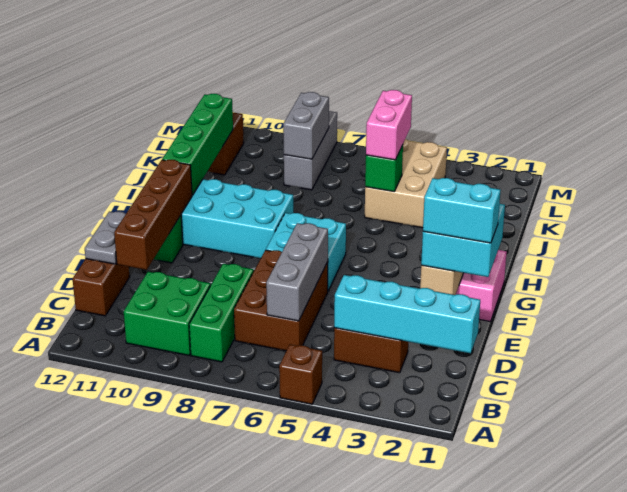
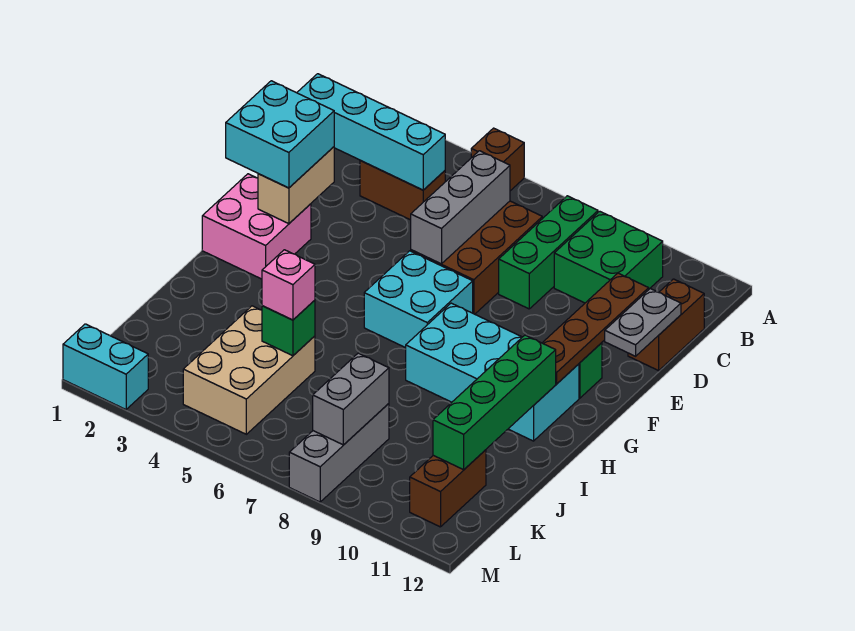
brown 1x4 brick [114,160,192,270] -> brown 1x4 plate [543,273,649,384]
cyan 1x2 brick [423,178,500,243] -> cyan 1x2 brick moved to [63,324,148,409]
pink 1x2 brick [366,90,412,160] -> pink 1x1 brick [262,250,315,320]

